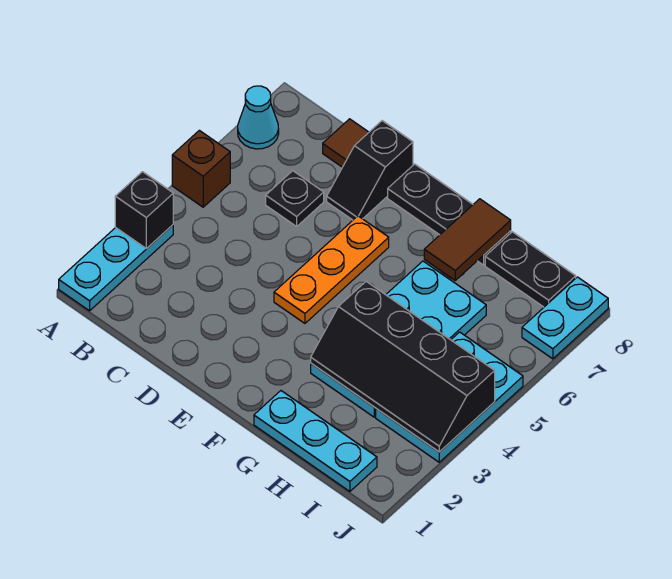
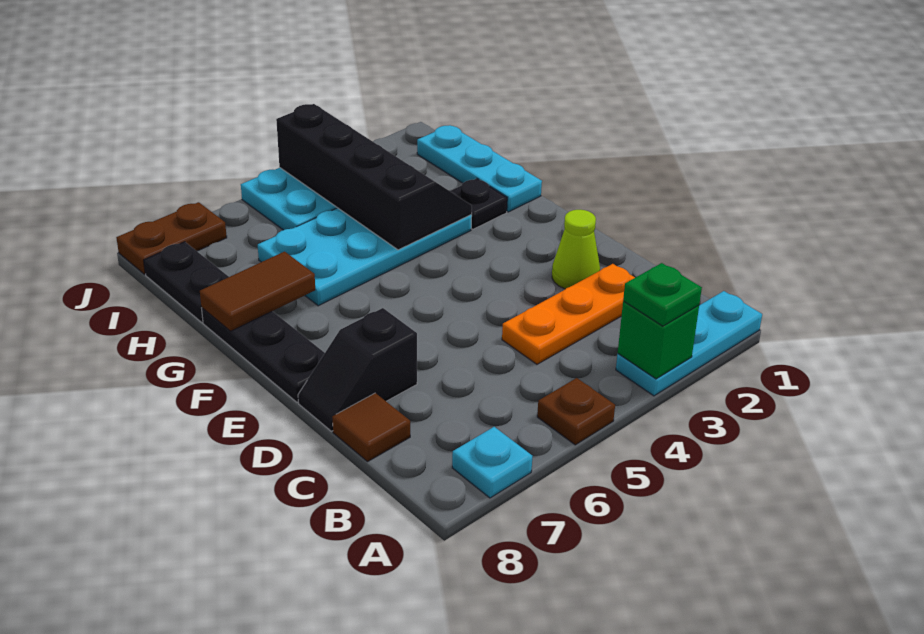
black 1x1 brick [115,172,173,249] -> green 1x1 brick [618,301,699,379]
none -> green 1x1 plate [623,263,702,326]
brown 1x1 brick [172,130,230,207] -> brown 1x1 plate [537,378,615,445]
cyan 1x1 cone [238,86,279,149] -> cyan 1x1 plate [452,427,532,498]
black 1x1 plate [266,171,324,226] -> black 1x1 plate moved to [450,178,507,229]
none -> lime 1x1 cone [552,210,600,289]
black 1x2 slope [327,121,413,220] -> black 1x2 slope turned to [298,308,417,431]
orange 1x3 plate [274,216,389,323] -> orange 1x3 plate moved to [502,264,635,364]
cyan 1x2 plate [522,277,608,359] -> brown 1x2 plate [116,202,227,274]

